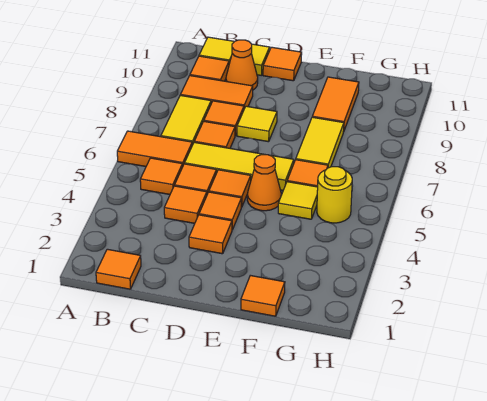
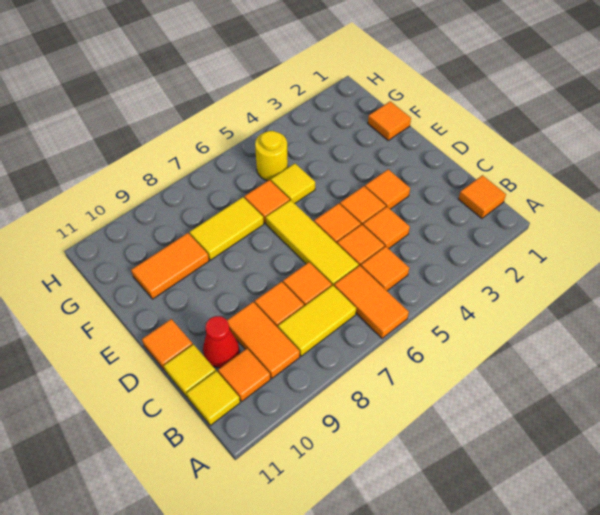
orange 1x1 cone [226,40,258,90] -> red 1x1 cone [203,316,239,368]
yellow 1x1 tile [237,106,277,142] -> none
orange 1x1 cone [247,155,281,211] -> none

